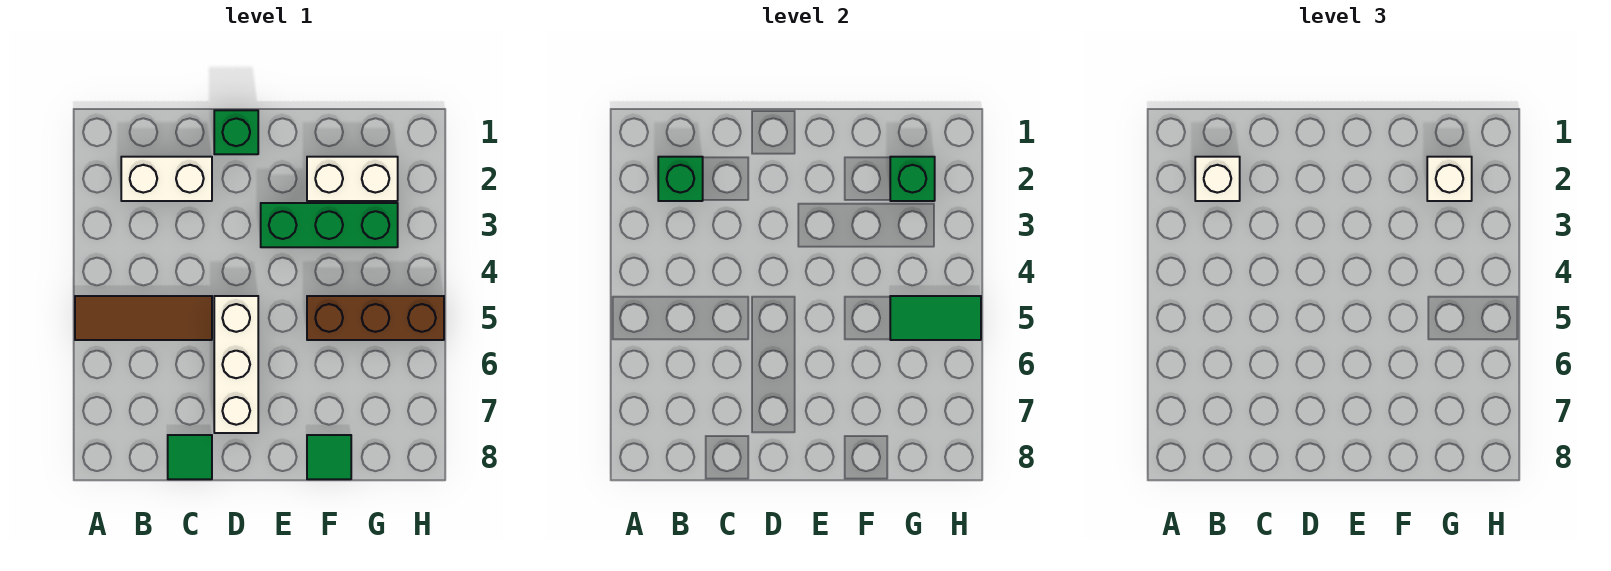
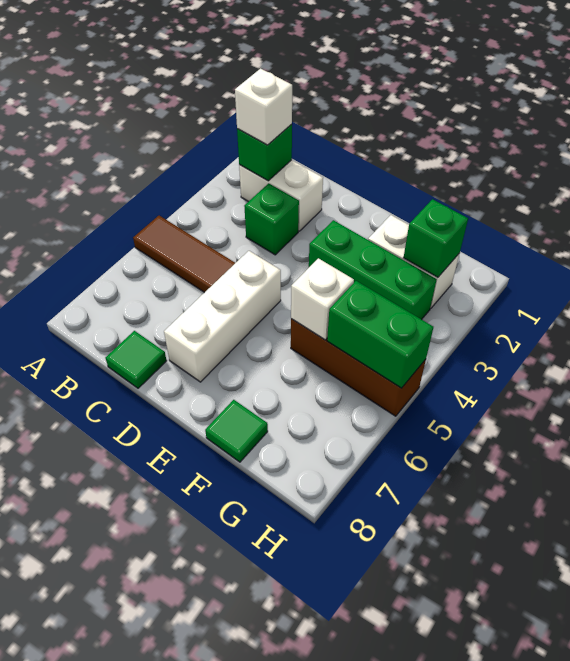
green 1x1 brick [214,110,258,154] -> green 1x1 brick moved to [244,183,299,255]
white 1x1 brick [1427,157,1472,201] -> white 1x1 brick moved to [291,258,354,340]
green 1x2 tile [890,296,981,340] -> green 1x2 brick [327,281,433,388]

